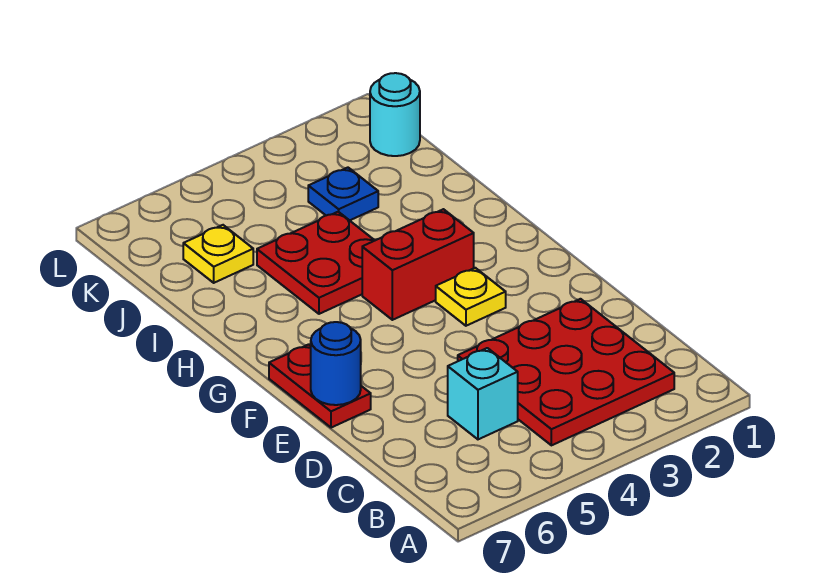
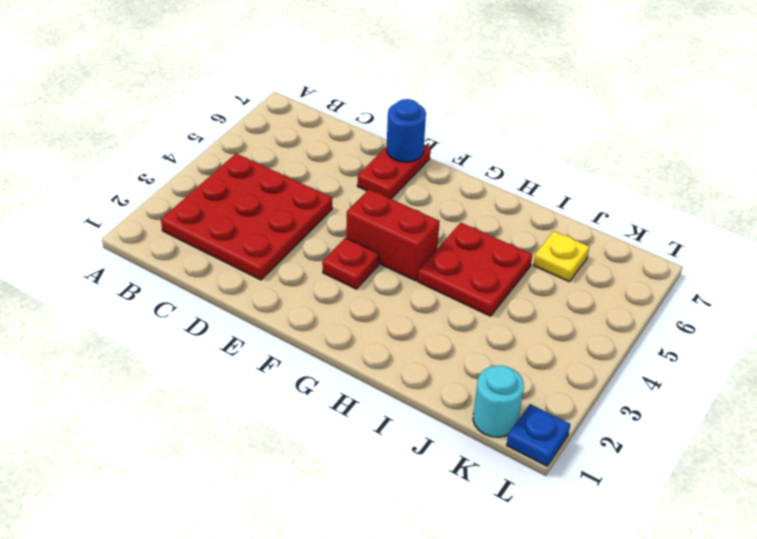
cyan 1x1 brick [448,348,518,439] -> none
red 1x2 plate [269,344,371,428] -> red 1x2 plate turned to [357,145,431,199]
yellow 1x1 plate [436,268,506,326] -> red 1x1 plate [322,238,379,289]
red 1x2 brick [362,209,474,320] -> red 1x2 brick turned to [346,189,440,281]
blue 1x1 plate [308,168,378,220] -> blue 1x1 plate moved to [507,404,570,466]

